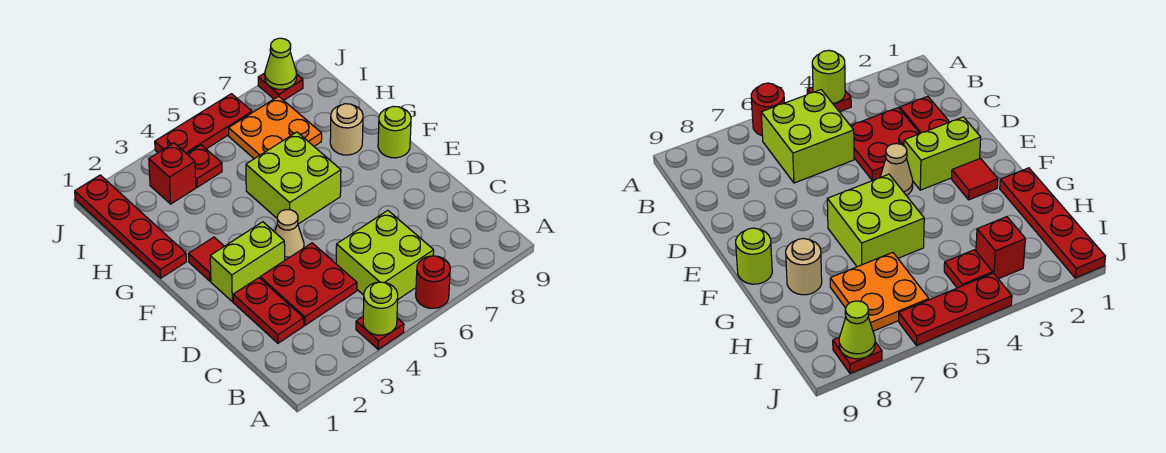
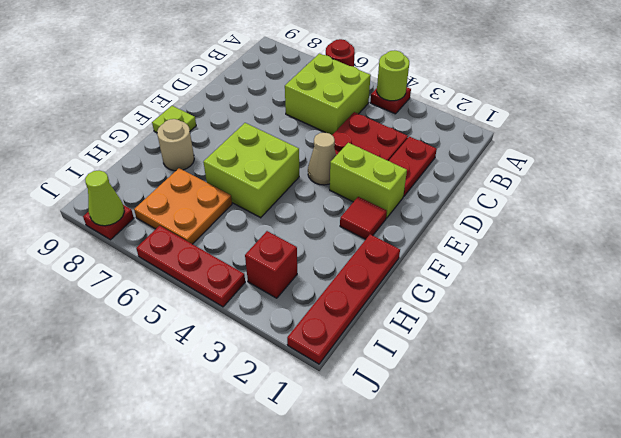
lime 1x1 round brick [378,106,411,158] -> lime 1x1 plate [152,106,196,133]
red 1x1 plate [187,145,222,187] -> none

